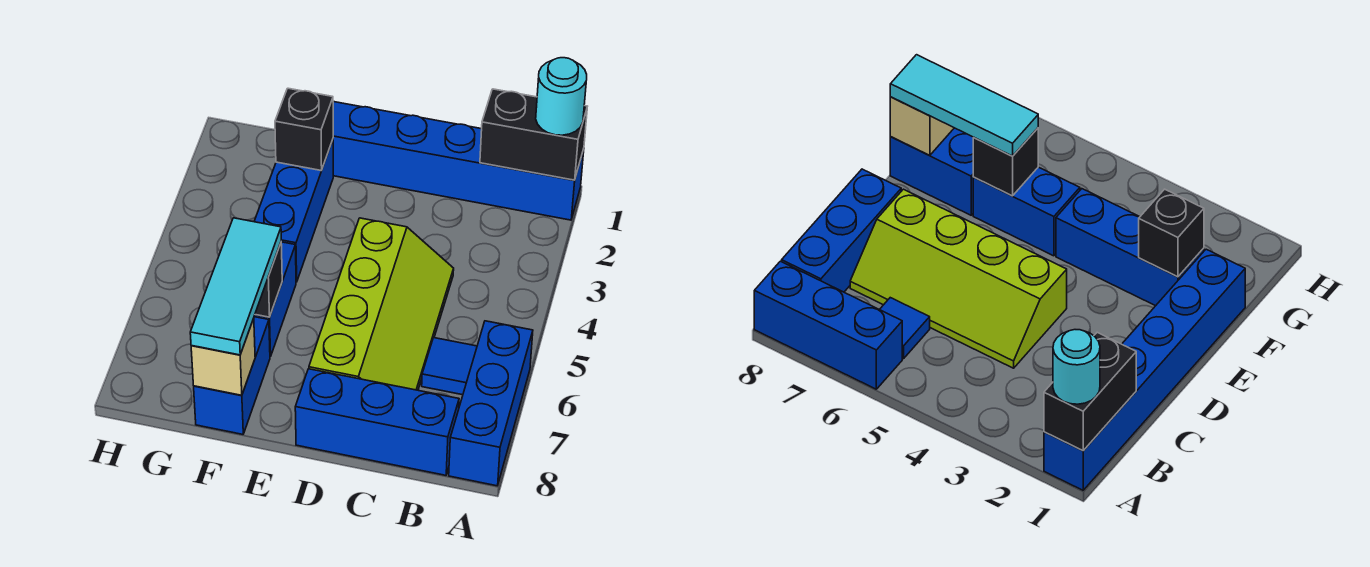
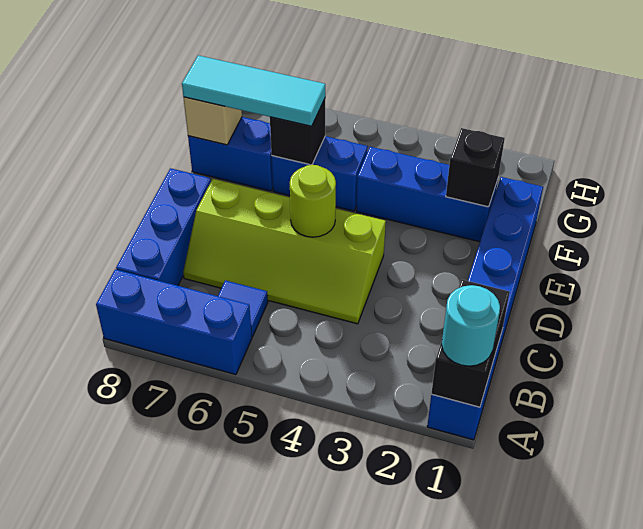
none -> lime 1x1 round brick [290,165,336,237]

